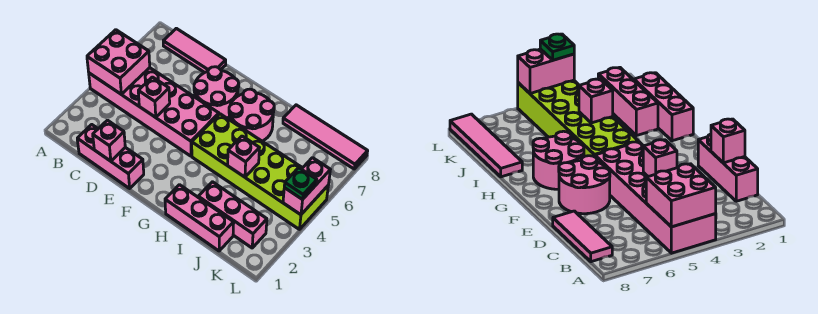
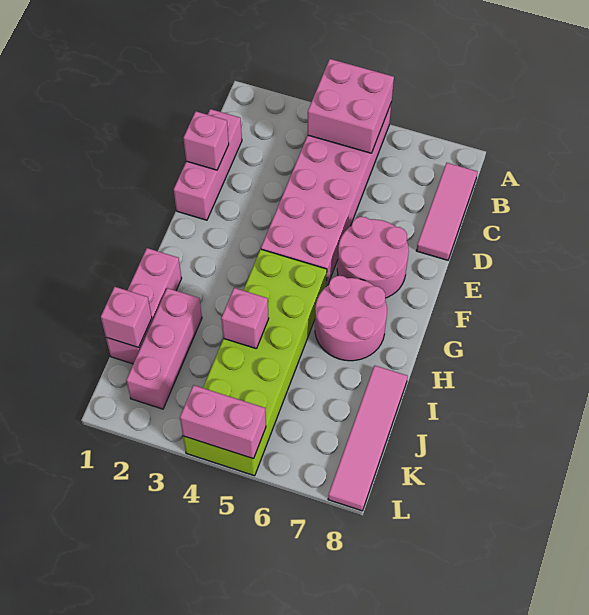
pink 1x1 brick [138,77,170,117] -> pink 1x1 brick moved to [101,287,152,348]
green 1x1 plate [284,168,317,200] -> none

